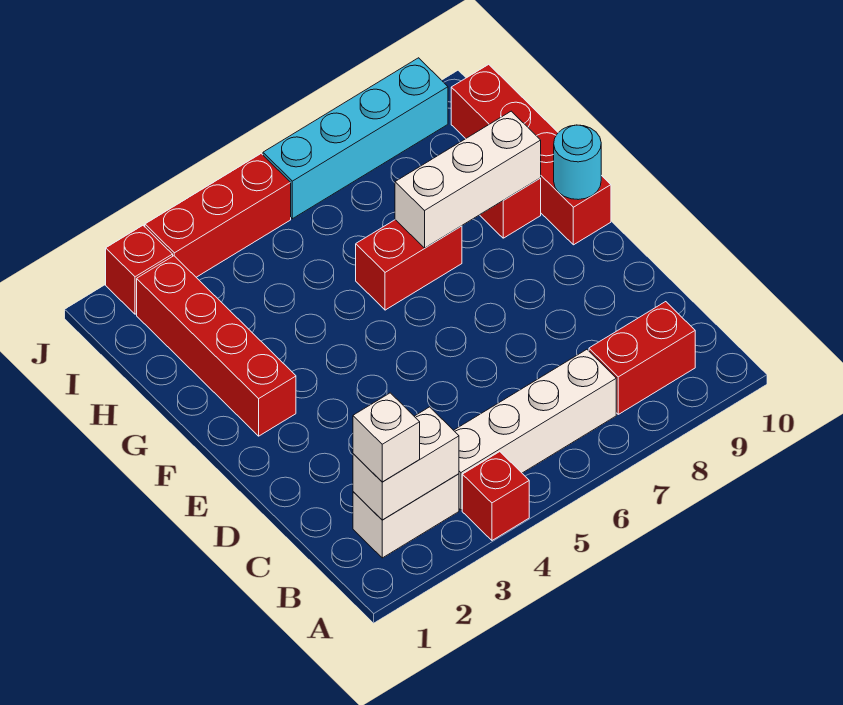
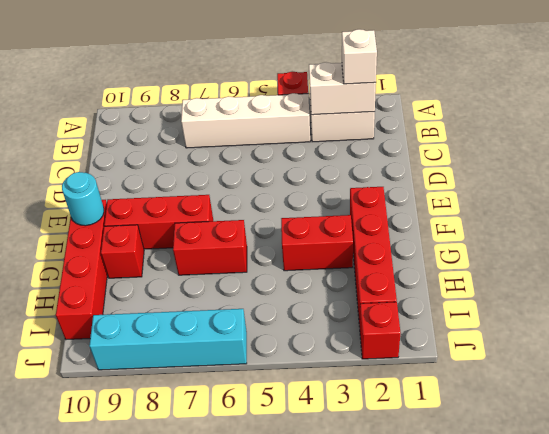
red 1x2 brick [589,302,695,414] -> red 1x2 brick moved to [281,215,353,271]
white 1x3 brick [395,111,541,248] -> none
red 1x3 brick [145,154,291,277] -> red 1x3 brick moved to [104,195,213,249]

